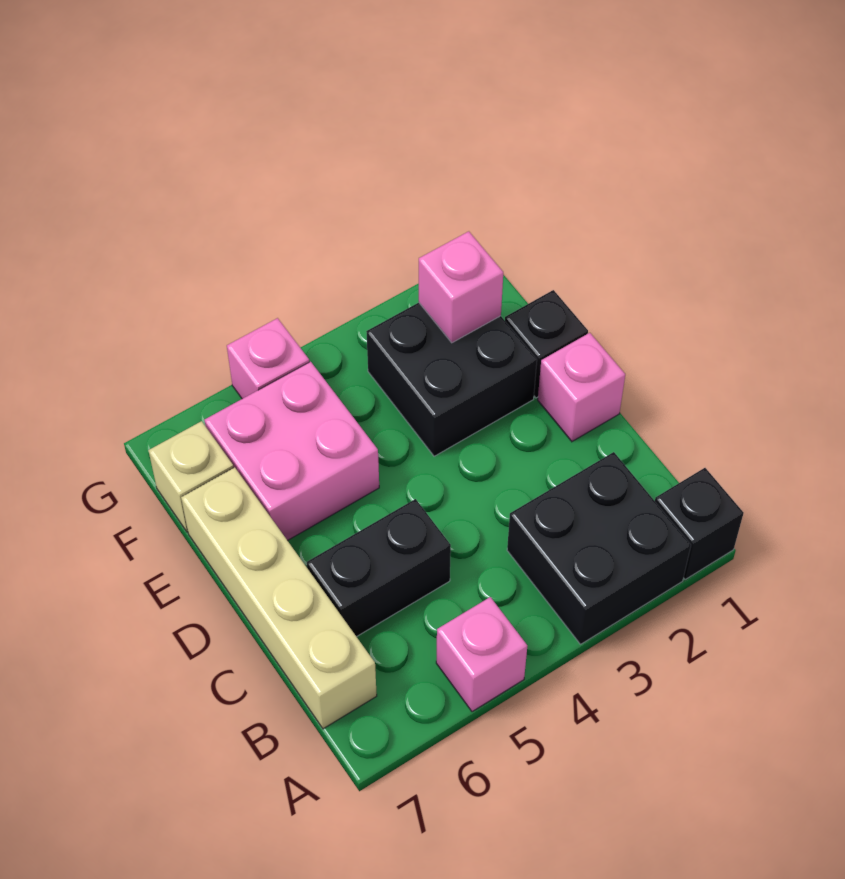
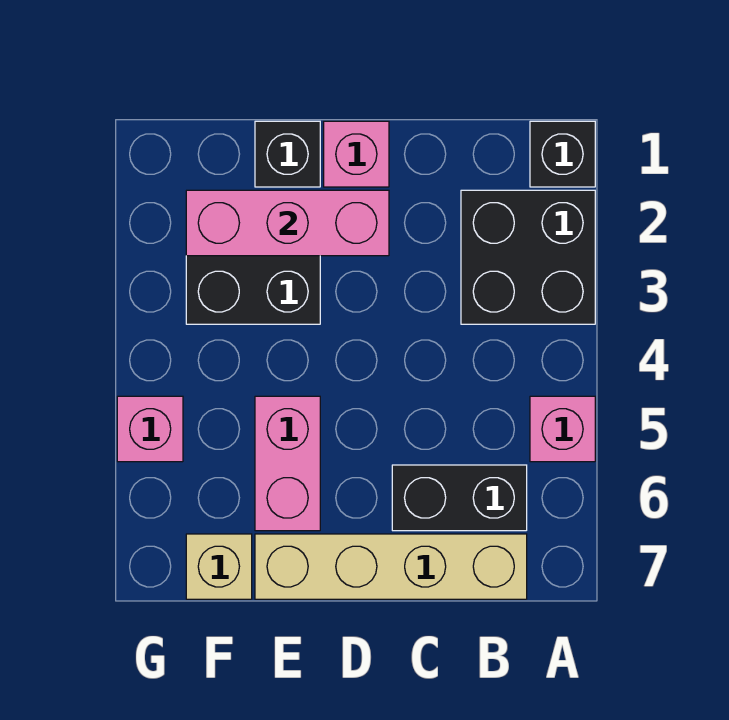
black 1x2 brick [307,499,451,637] -> black 1x2 brick turned to [392,465,527,531]
pink 2x2 brick [204,362,379,540] -> pink 1x2 brick [255,396,320,531]
pink 1x1 brick [419,231,503,343] -> pink 1x3 brick [186,190,389,256]

